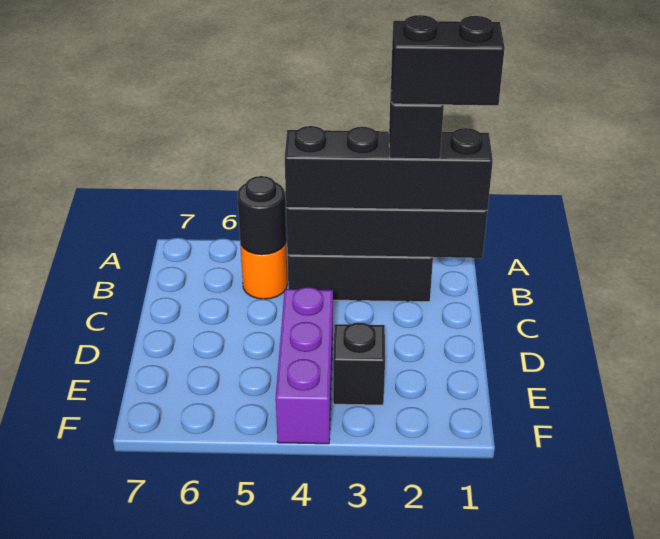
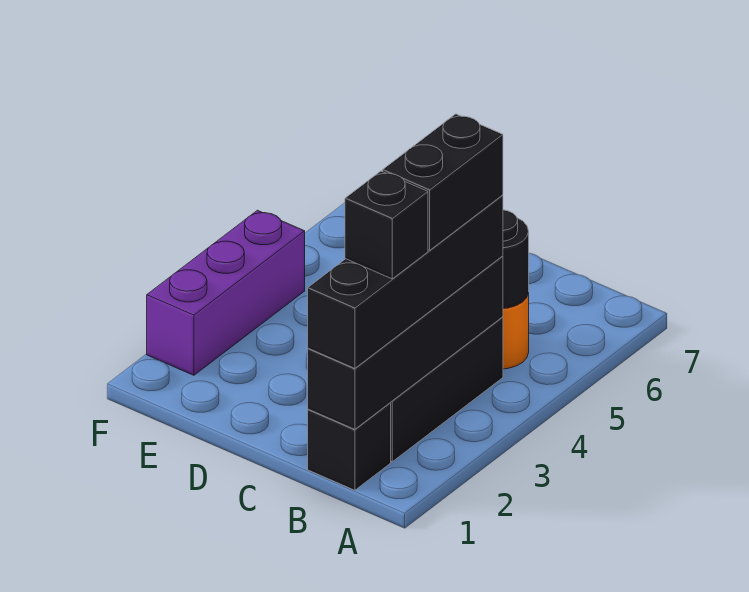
black 1x2 brick [391,15,505,105] -> black 1x2 brick moved to [383,114,503,250]
purple 1x3 brick [276,287,333,444] -> purple 1x3 brick turned to [147,210,305,375]
black 1x1 brick [333,323,385,405] -> black 1x1 brick moved to [308,403,391,490]

